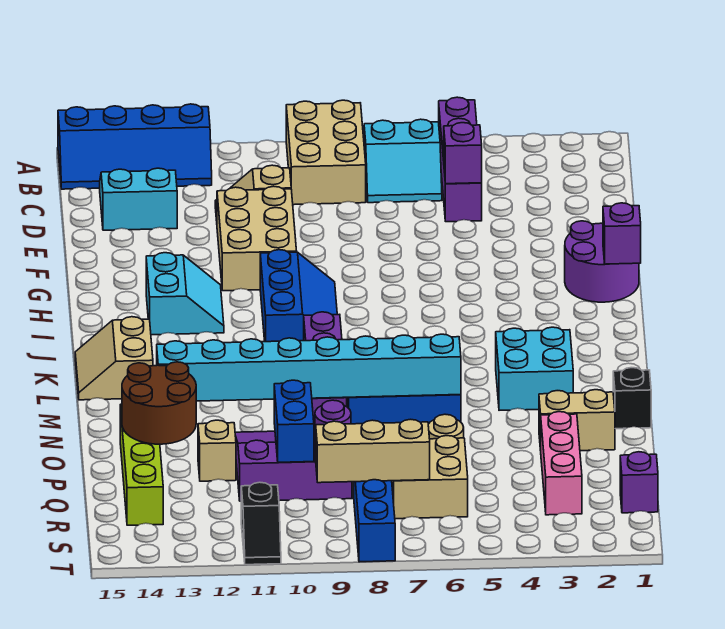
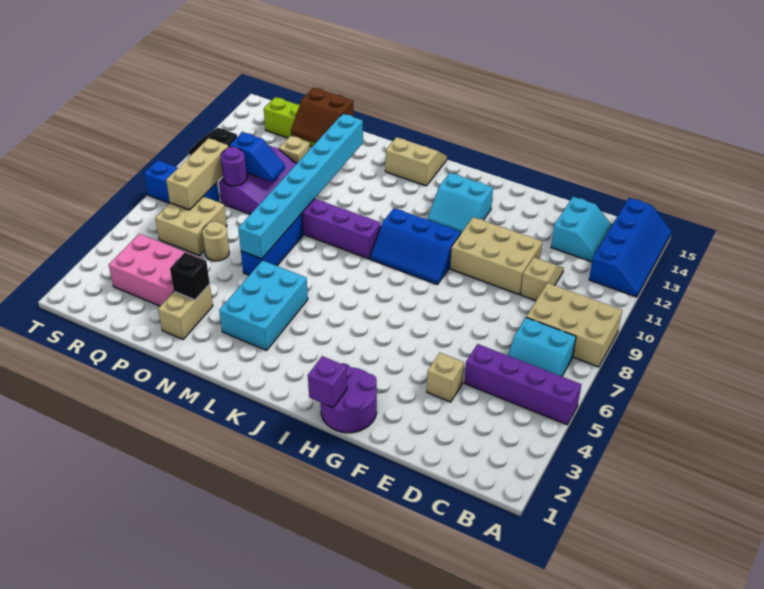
blue 2x4 slope [58,104,212,189] -> blue 2x4 slope turned to [589,198,671,297]
cyan 2x2 slope [364,119,442,203] -> cyan 2x2 slope turned to [508,318,576,376]
purple 1x1 brick [444,123,482,184] -> none
none -> tan 1x1 brick [427,353,464,402]
cyan 2x2 brick [496,327,573,410] -> cyan 2x3 brick [219,260,308,350]
black 1x1 brick [613,368,651,429] -> black 1x1 brick moved to [170,253,210,300]
brown 2x2 round brick [122,362,196,444] -> brown 2x2 slope [291,88,354,143]
pink 1x3 brick [541,412,582,515] -> pink 2x3 brick [109,234,202,306]
blue 1x2 brick [274,380,314,462] -> blue 1x2 slope [230,132,285,182]
purple 1x1 brick [620,452,658,513] -> none

